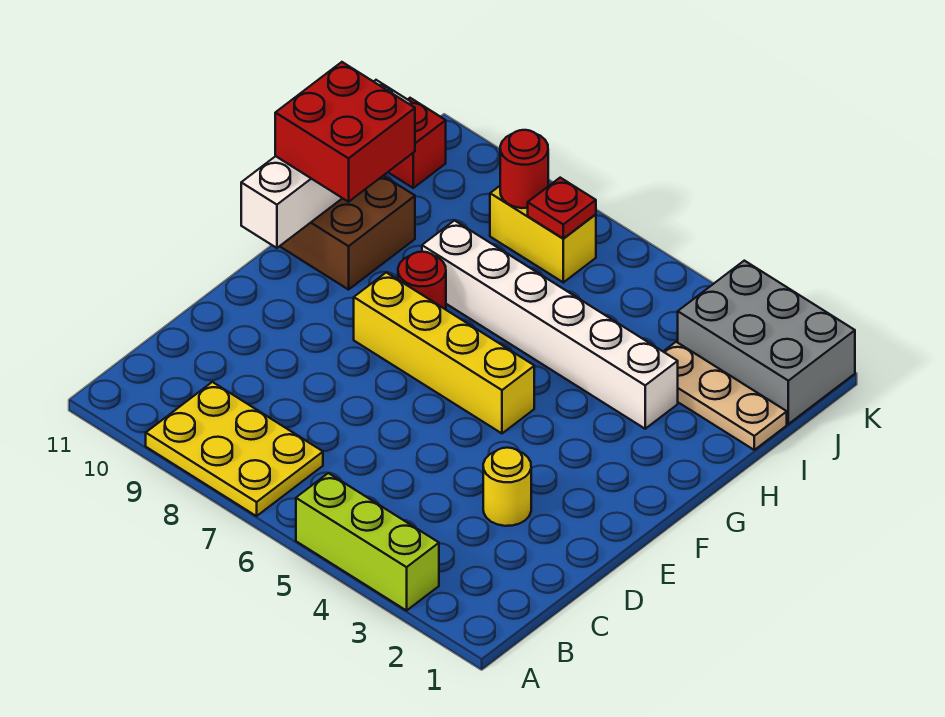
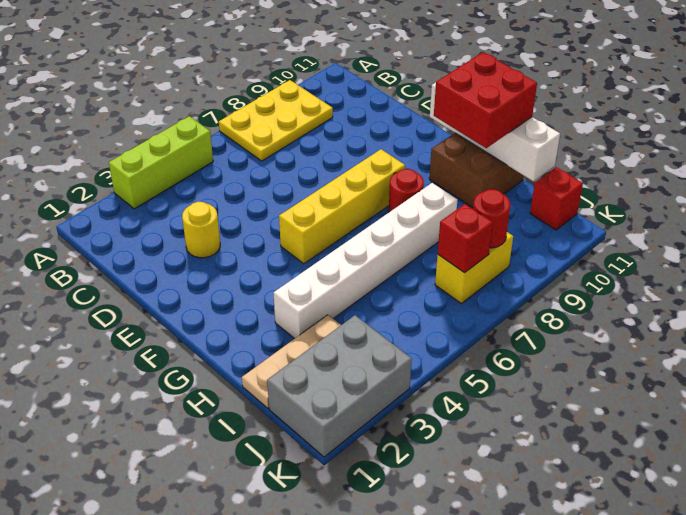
red 1x1 plate [528,178,596,238] -> red 1x1 brick [438,204,493,273]

